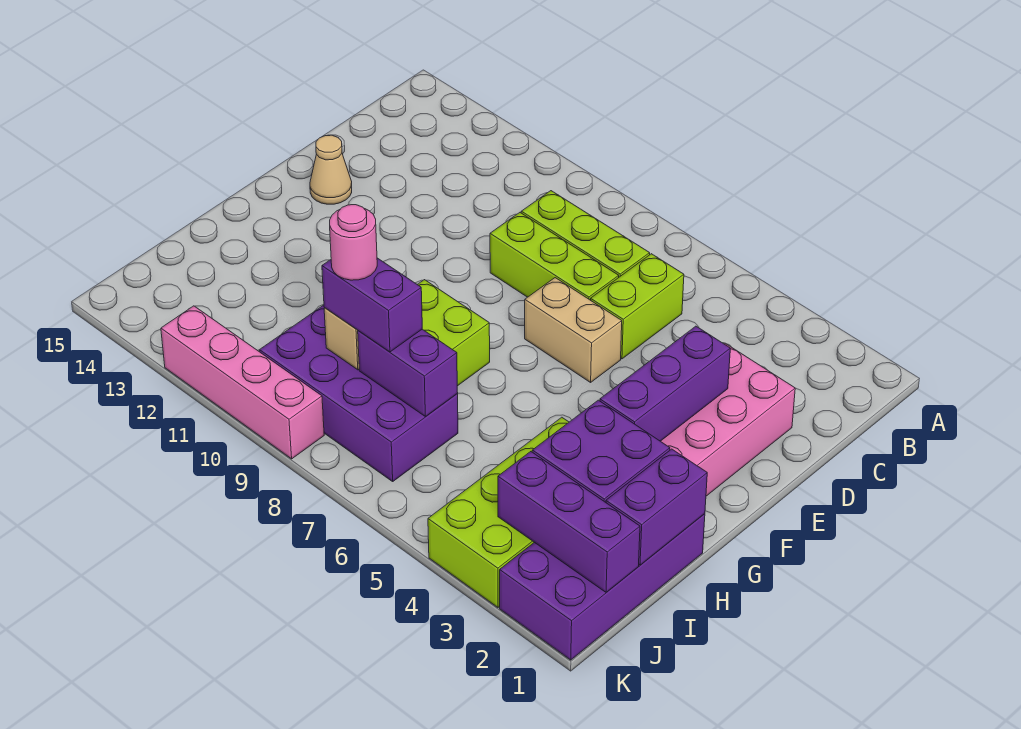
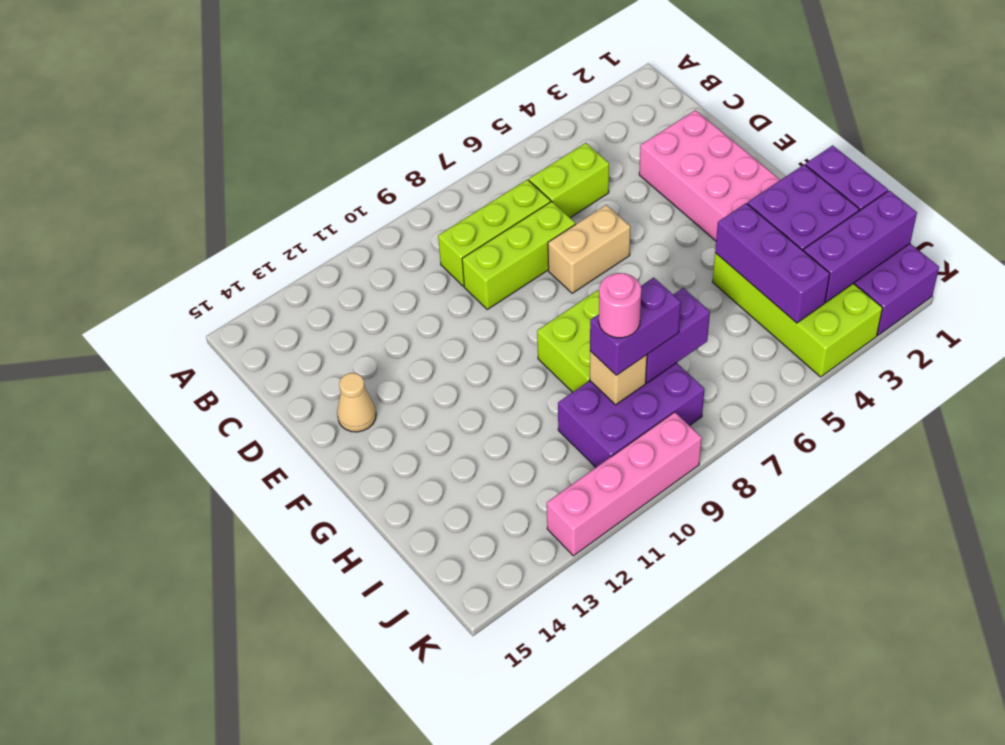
lime 1x2 brick [591,254,684,359] -> lime 1x2 brick turned to [529,143,609,218]
purple 1x3 brick [600,326,730,441] -> purple 1x3 brick moved to [715,203,830,323]
purple 2x4 brick [260,305,458,481] -> purple 2x3 brick [558,363,704,467]

